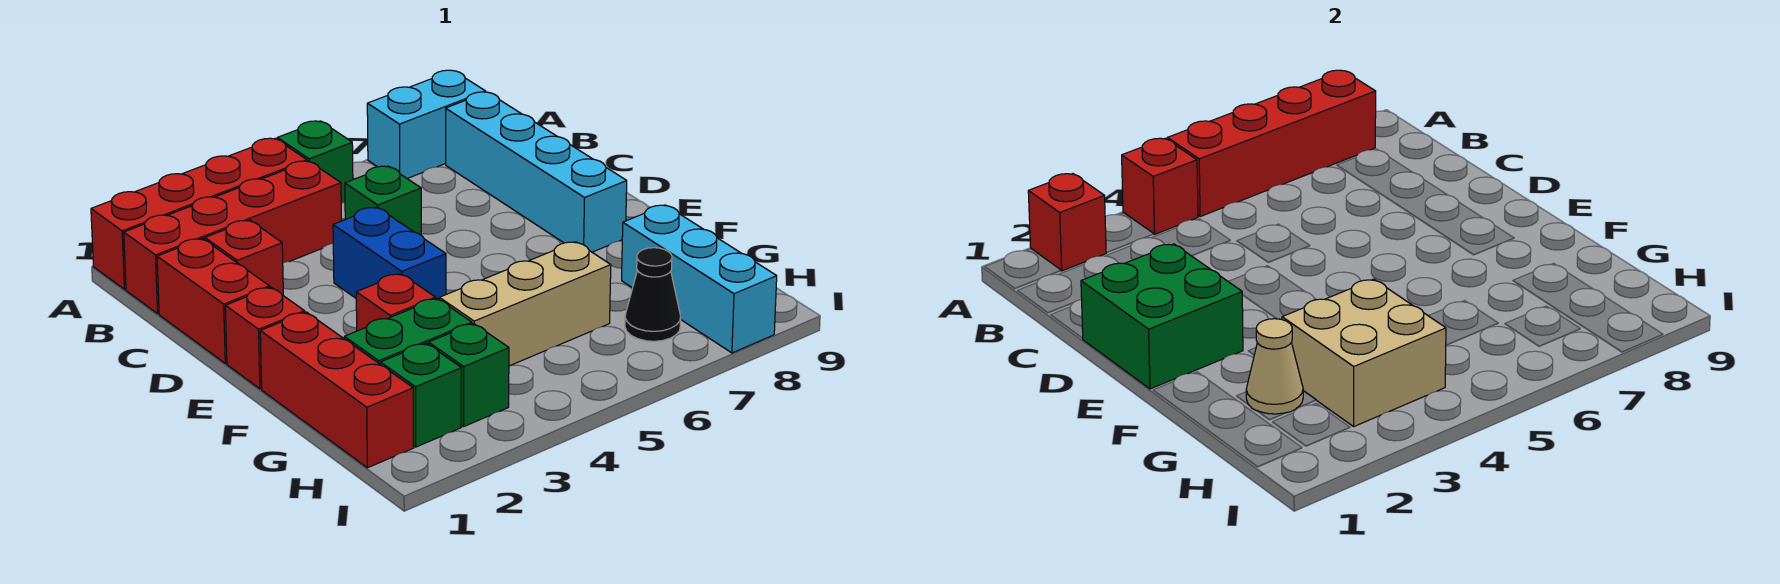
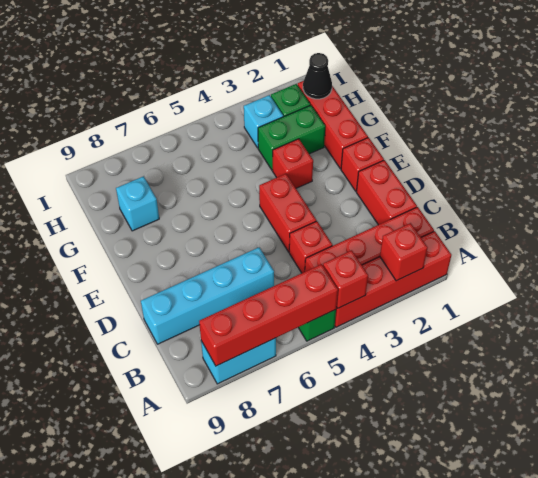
cyan 1x4 brick [446,92,627,252] -> cyan 1x4 brick turned to [141,247,274,344]
red 1x1 brick [205,220,283,295] -> red 1x1 brick moved to [289,221,332,273]
green 1x1 brick [345,166,421,235] -> none
green 2x2 brick [1081,244,1243,389] -> none
blue 1x2 brick [333,207,446,299] -> red 1x2 brick [259,174,316,252]
tan 1x1 cone [1246,319,1303,414] -> none
tan 2x2 brick [1282,279,1446,426] -> none
tan 1x3 brick [439,242,611,366] -> none
cyan 1x3 brick [622,205,777,353] -> cyan 1x1 brick [116,176,159,231]
green 1x1 brick [429,323,509,426] -> cyan 1x1 brick [244,95,283,148]
black 1x1 cone [625,248,681,341] -> black 1x1 cone moved to [303,53,332,99]

